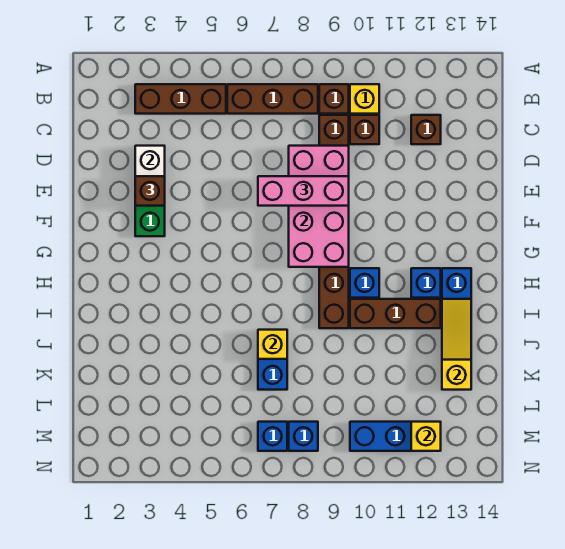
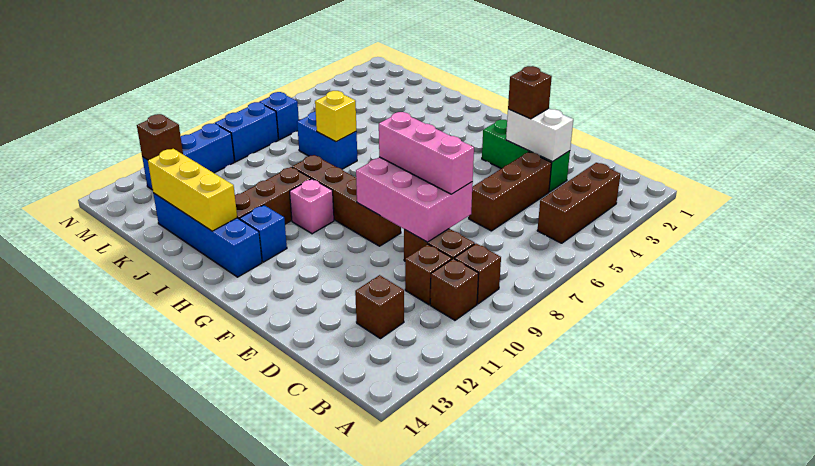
brown 1x3 brick [227,84,318,114] -> brown 1x3 brick moved to [469,152,552,231]
yellow 1x1 brick [350,84,379,114] -> brown 1x1 brick [430,259,479,320]
pink 2x4 brick [289,146,349,267] -> pink 2x3 brick [356,157,473,242]
pink 1x3 brick [258,176,349,206] -> pink 1x3 brick turned to [379,112,474,194]
blue 1x1 brick [350,268,379,298] -> pink 1x1 brick [290,179,334,234]
yellow 1x3 slope [442,299,471,390] -> yellow 1x3 brick [148,149,237,231]
blue 1x1 brick [289,422,318,451] -> blue 1x2 brick [215,102,278,162]
yellow 1x1 brick [411,422,441,451] -> brown 1x1 brick [137,114,183,160]

